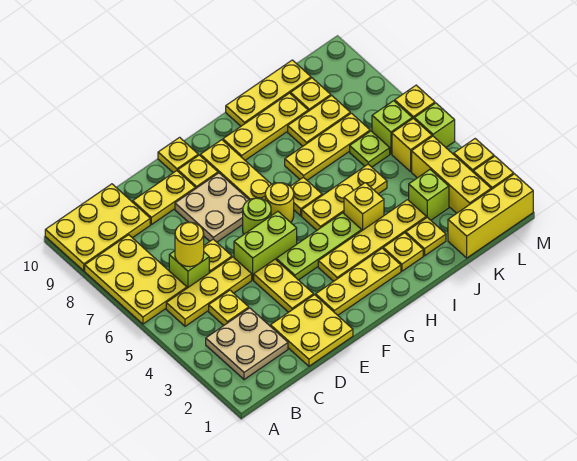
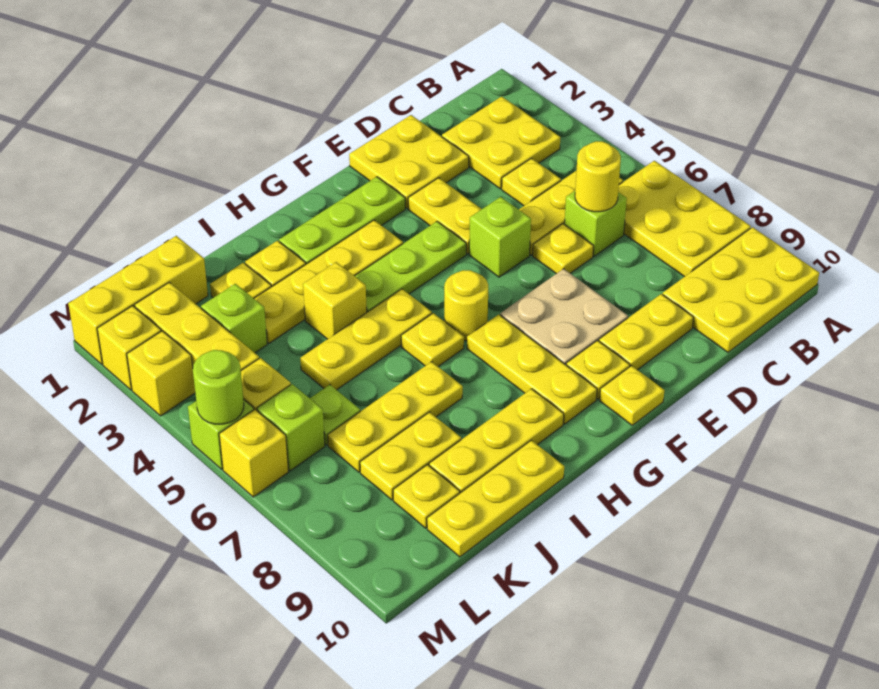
tan 2x2 plate [206,308,288,380] -> yellow 2x2 plate [442,96,560,189]
lime 1x2 brick [234,211,297,280] -> lime 1x1 brick [469,197,531,277]
yellow 1x3 plate [316,248,401,315] -> lime 1x3 plate [279,177,405,264]
lime 1x1 round brick [243,198,271,234] -> lime 1x1 round brick moved to [193,350,244,424]

